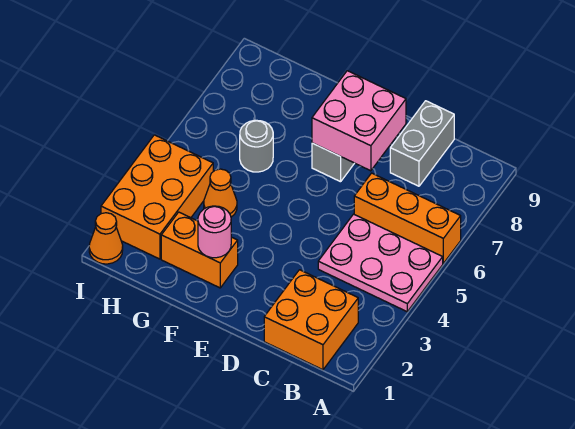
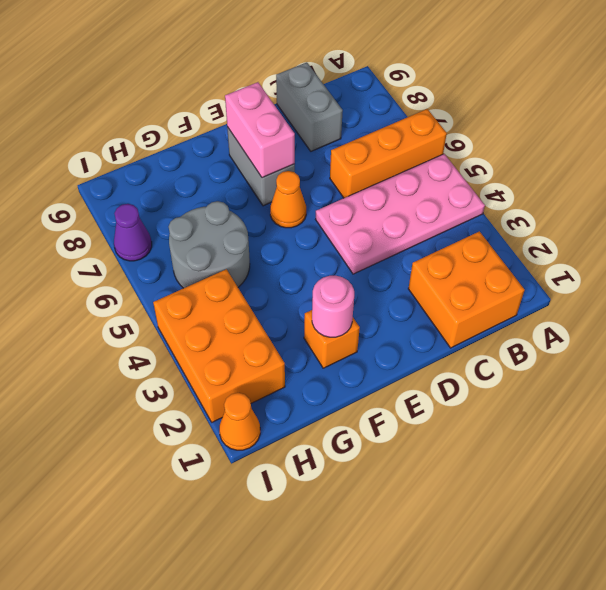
pink 2x3 plate [318,214,443,312] -> pink 2x4 plate [316,154,485,274]
pink 2x2 brick [312,71,406,171] -> pink 1x2 brick [225,82,295,178]
orange 1x2 brick [161,212,238,288] -> orange 1x1 brick [304,310,360,368]
orange 1x1 cone [204,169,237,217] -> orange 1x1 cone moved to [270,171,306,228]
grey 1x1 round brick [240,120,273,172] -> grey 2x2 round brick [169,201,250,288]
none -> purple 1x1 cone [114,204,152,261]

